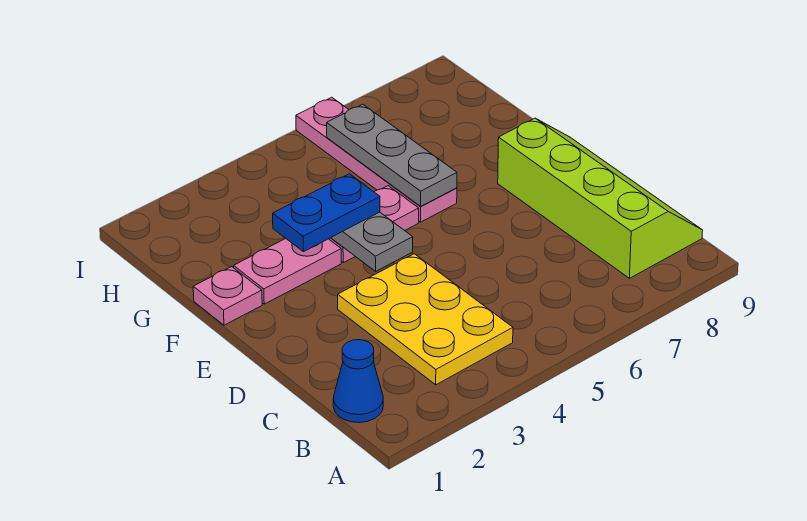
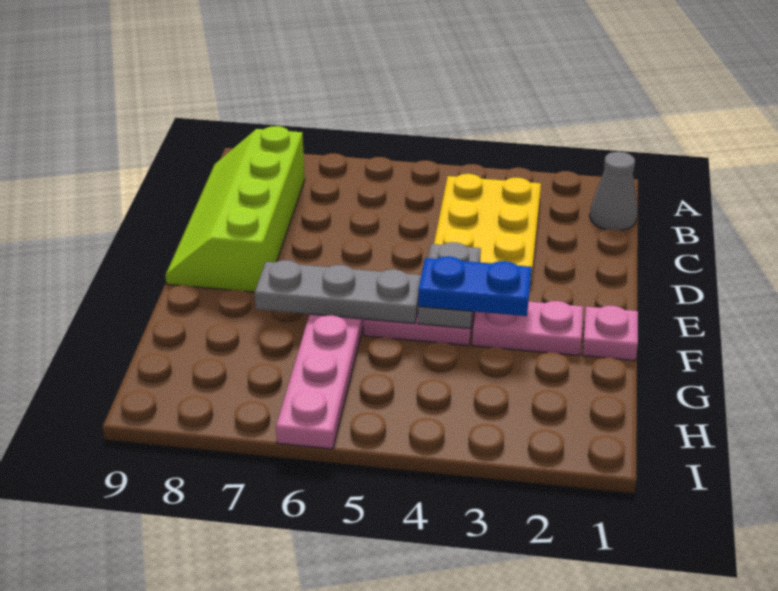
blue 1x1 cone [333,340,383,422] -> grey 1x1 cone [590,152,638,231]
grey 1x3 plate [327,104,457,207] -> grey 1x3 plate turned to [255,260,421,324]

